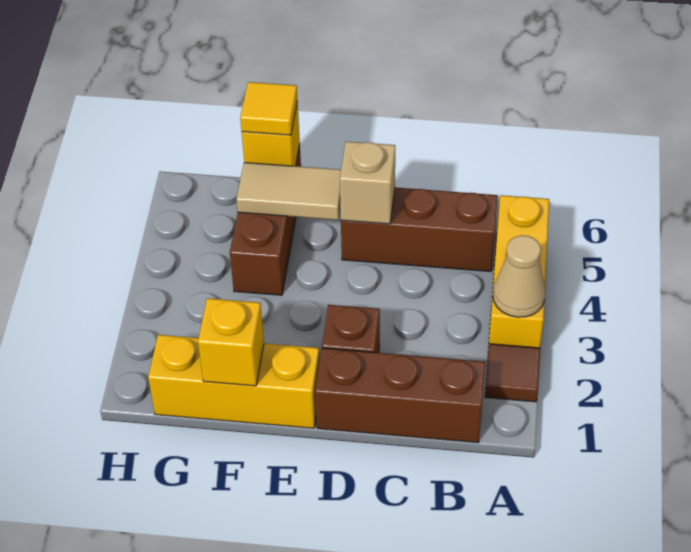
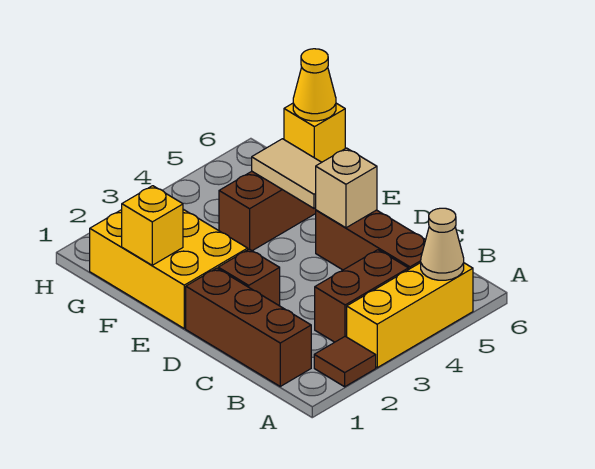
tan 1x1 cone [493,235,545,317] -> tan 1x1 cone moved to [421,208,464,280]
none -> brown 1x2 brick [315,250,408,342]
yellow 1x3 brick [148,335,320,428] -> yellow 2x3 brick [90,209,248,328]
yellow 1x1 tile [240,82,298,135] -> yellow 1x1 cone [293,49,336,121]

